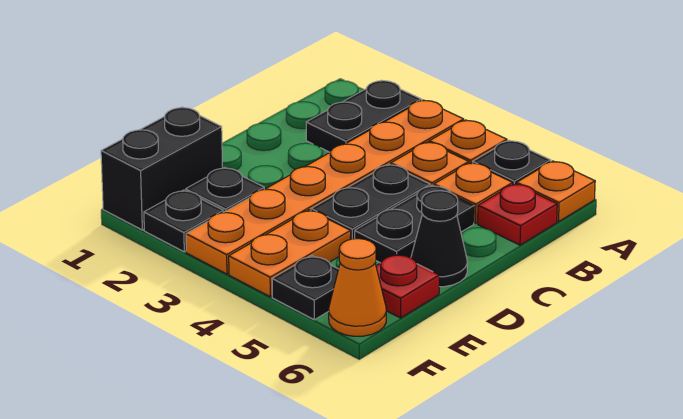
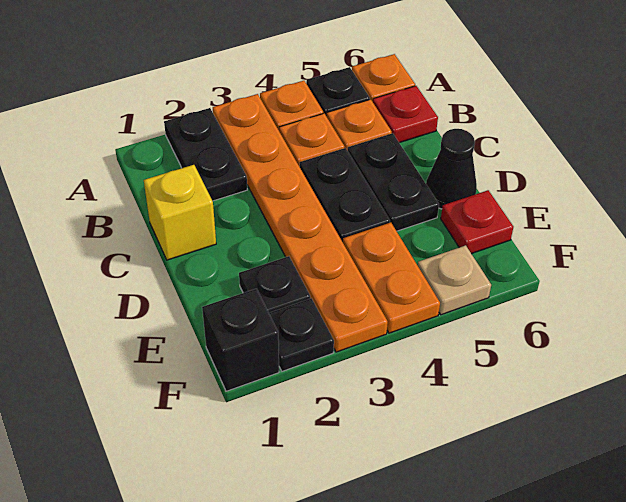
none -> yellow 1x1 brick [144,165,216,260]
black 1x2 brick [101,107,222,230] -> black 1x1 brick [202,289,279,391]
black 1x1 plate [272,256,338,320] -> tan 1x1 plate [418,245,491,315]
orange 1x1 cone [329,239,386,336] -> none

